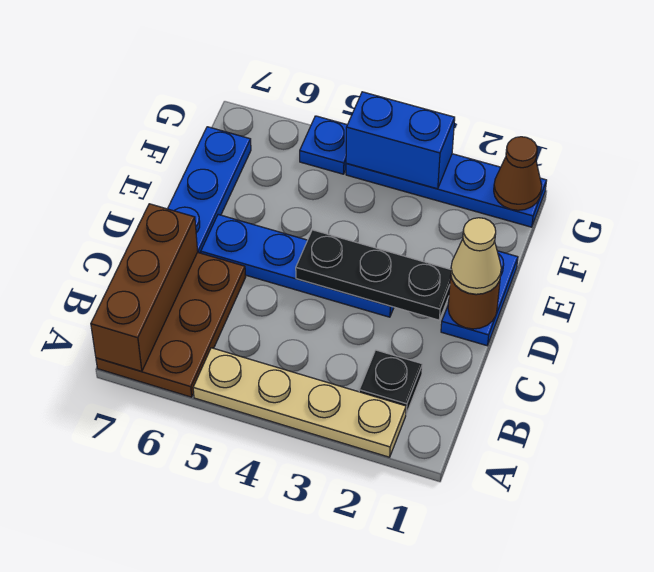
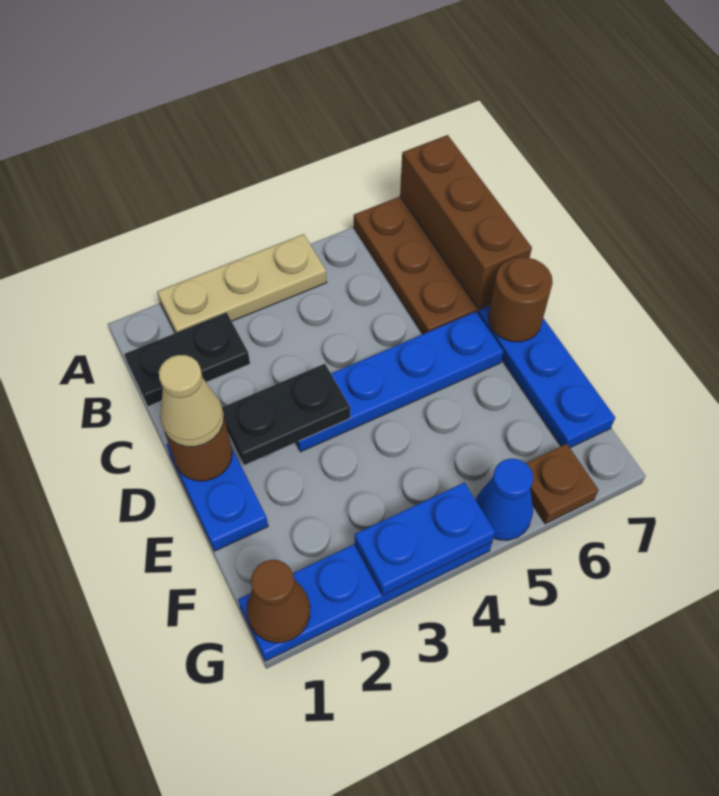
tan 1x4 plate [193,348,406,457] -> tan 1x3 plate [157,234,327,333]
black 1x1 plate [359,350,423,414] -> black 1x2 plate [124,313,250,407]
black 1x3 plate [296,230,451,320] -> black 1x2 plate [222,364,350,465]
none -> brown 1x1 round brick [488,257,553,342]
blue 1x2 brick [346,92,455,189] -> blue 1x2 plate [355,482,495,595]
blue 1x1 plate [300,116,347,174] -> blue 1x1 cone [476,459,533,540]
none -> brown 1x1 plate [526,444,598,524]

